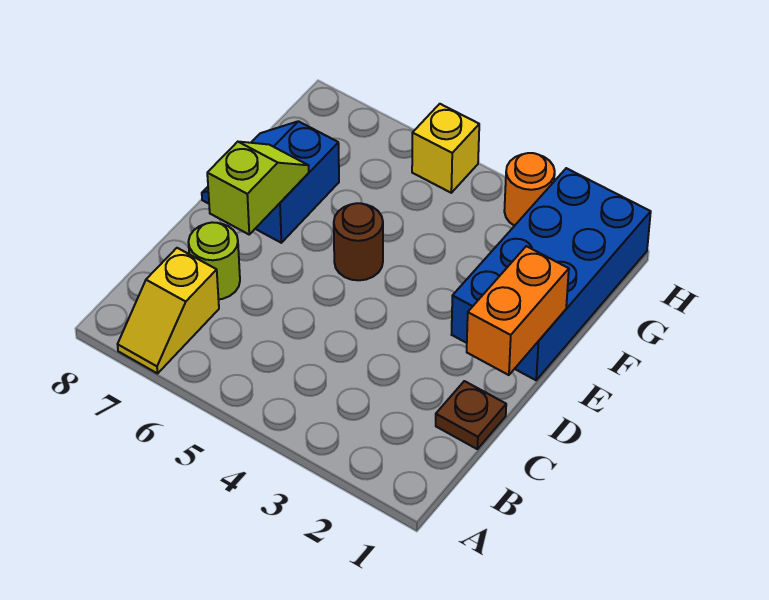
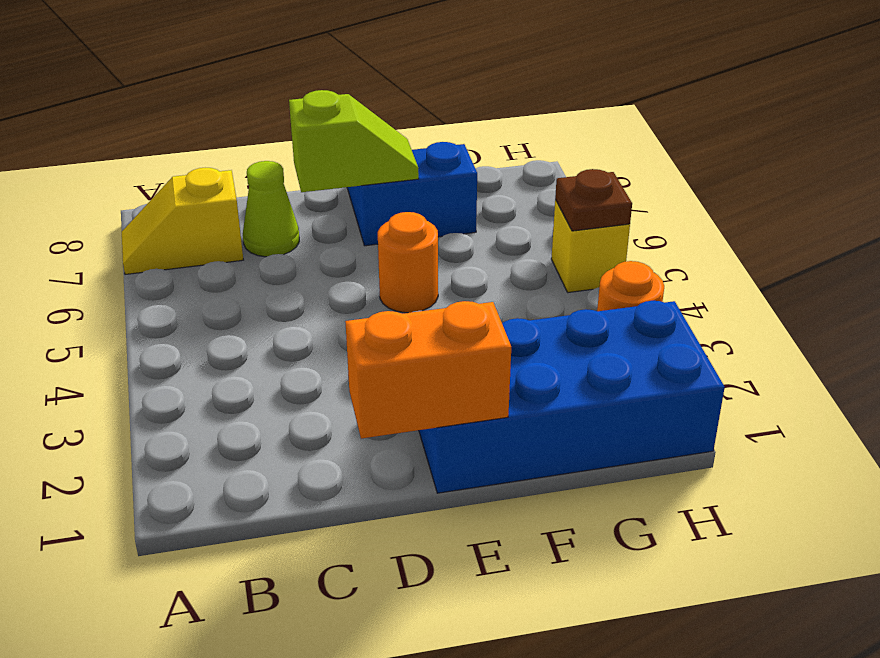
brown 1x1 plate [436,381,506,449] -> brown 1x1 plate moved to [555,169,632,231]
lime 1x1 round brick [189,222,240,299] -> lime 1x1 cone [243,161,299,257]
brown 1x1 round brick [334,203,383,280] -> orange 1x1 round brick [378,212,438,313]

